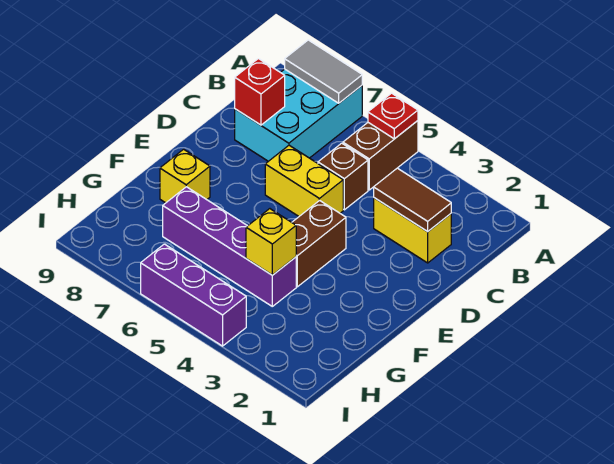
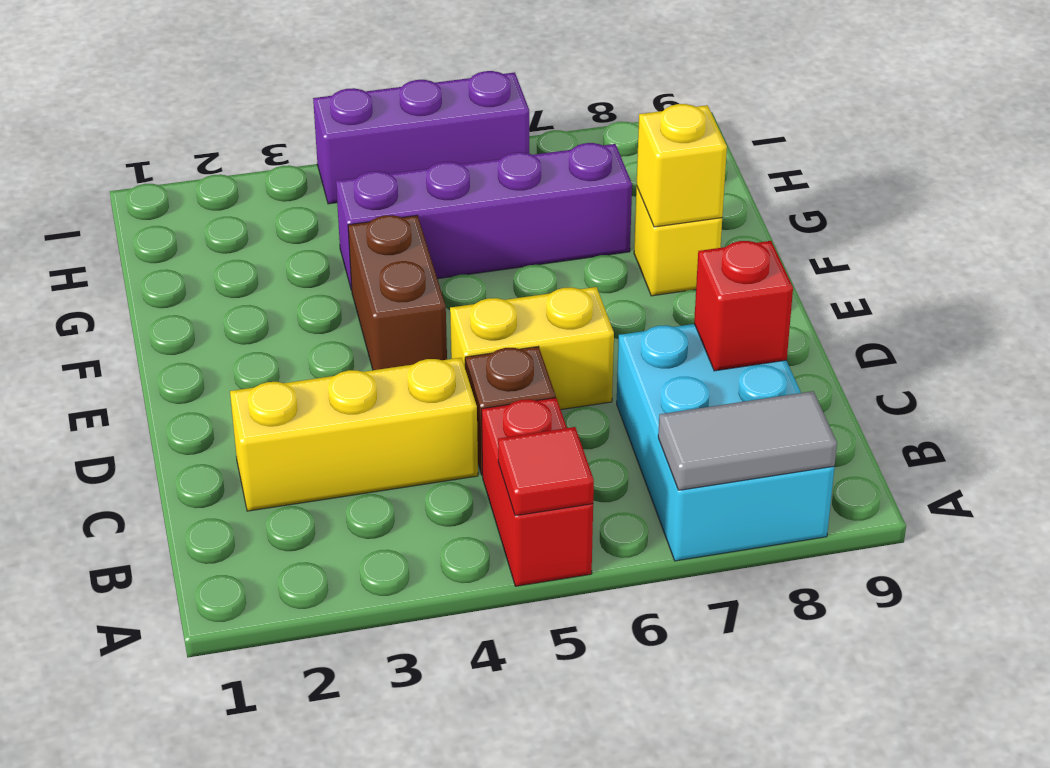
brown 1x2 brick [343,121,418,190] -> red 1x2 brick [482,398,593,586]
red 1x1 plate [368,93,418,139] -> red 1x1 tile [498,427,594,516]
yellow 1x2 brick [374,198,451,263] -> yellow 1x3 brick [230,358,478,511]
brown 1x2 tile [374,168,451,232] -> none
yellow 1x1 brick [246,209,296,275] -> yellow 1x1 brick moved to [637,104,727,227]

